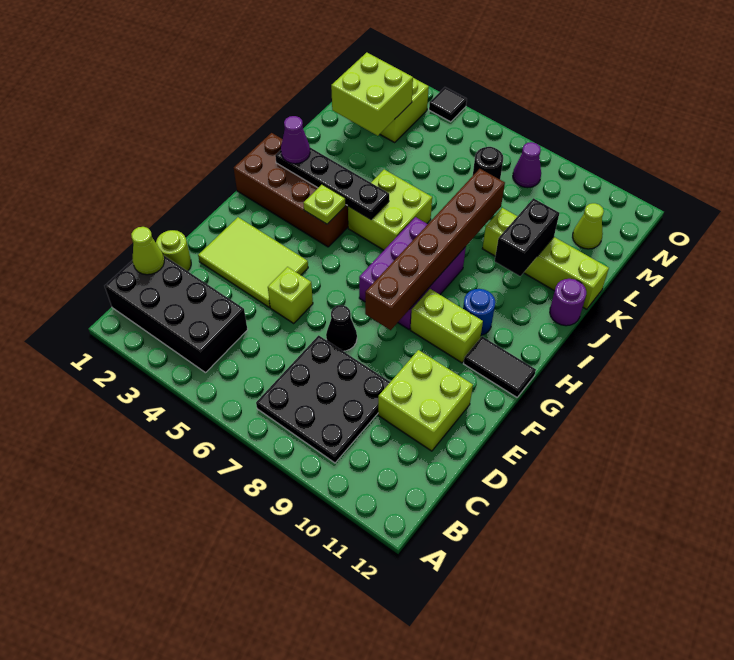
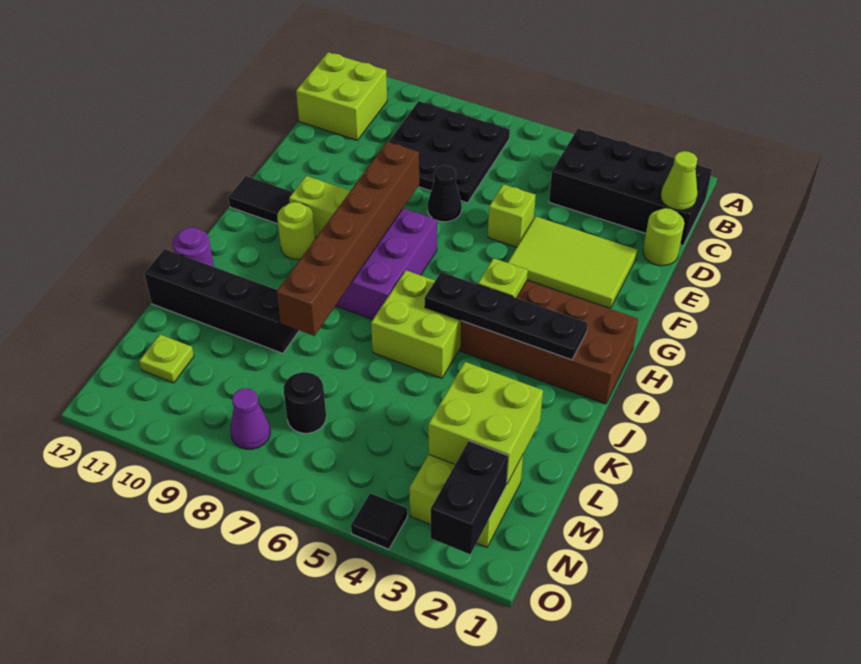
lime 2x2 brick [378,350,473,451] -> lime 2x2 brick moved to [296,52,387,140]
blue 1x1 round brick [463,289,495,335] -> lime 1x1 round brick [277,202,315,259]
purple 1x1 cone [281,116,310,164] -> none
black 1x2 brick [495,198,559,276] -> black 1x2 brick moved to [431,441,508,554]
lime 1x4 brick [482,208,609,309] -> black 1x4 brick [144,249,299,353]
lime 1x1 cone [573,203,604,249] -> lime 1x1 plate [139,335,194,383]

